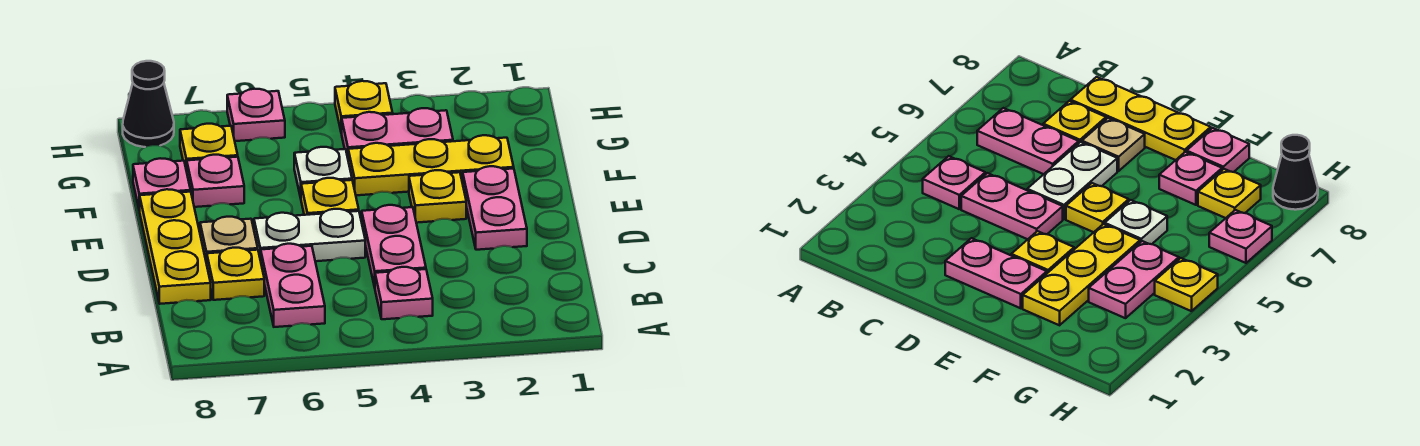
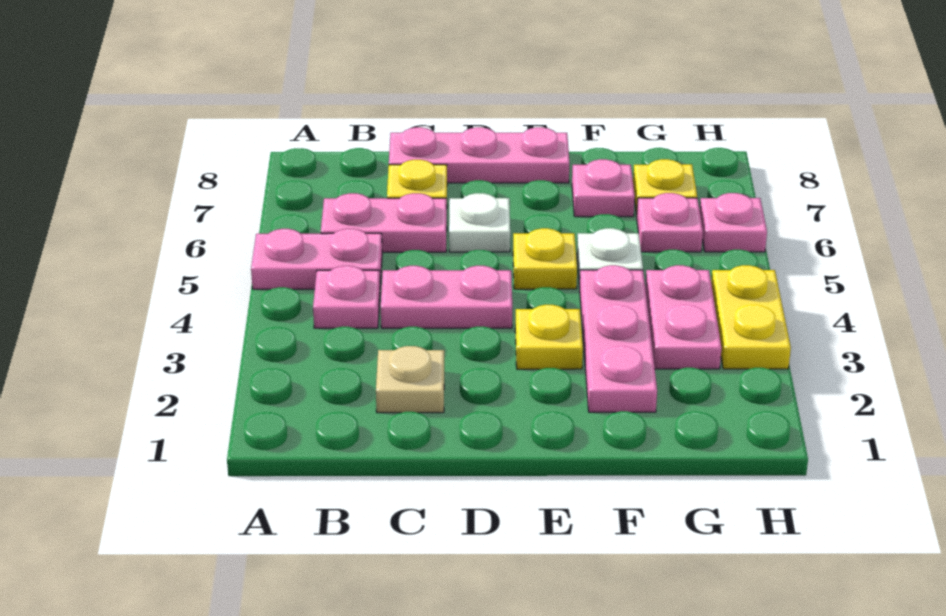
yellow 1x3 plate [140,189,211,304] -> pink 1x3 plate [389,127,570,183]
pink 1x2 plate [463,166,527,250] -> pink 1x2 plate moved to [251,229,382,289]
white 1x2 plate [254,209,365,261] -> white 1x1 plate [449,193,510,252]
tan 1x1 plate [200,217,258,264] -> tan 1x1 plate moved to [376,346,444,413]
yellow 1x3 plate [348,135,514,195] -> pink 1x3 plate [580,265,657,412]
pink 1x1 plate [133,158,191,211] -> pink 1x1 plate moved to [637,193,703,252]
yellow 1x1 plate [335,81,393,133] -> yellow 1x2 plate [711,265,791,369]
black 1x1 cone [123,61,174,147] -> none

